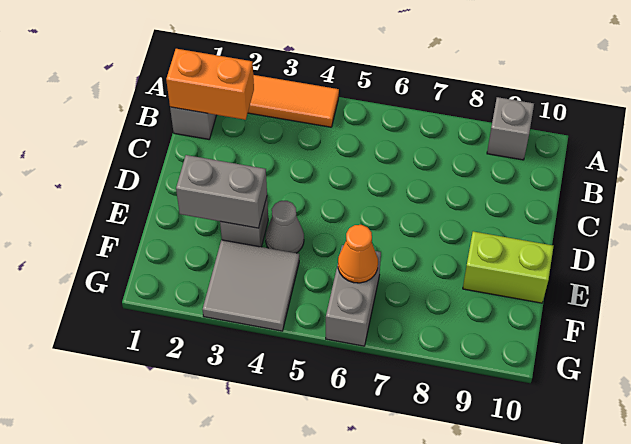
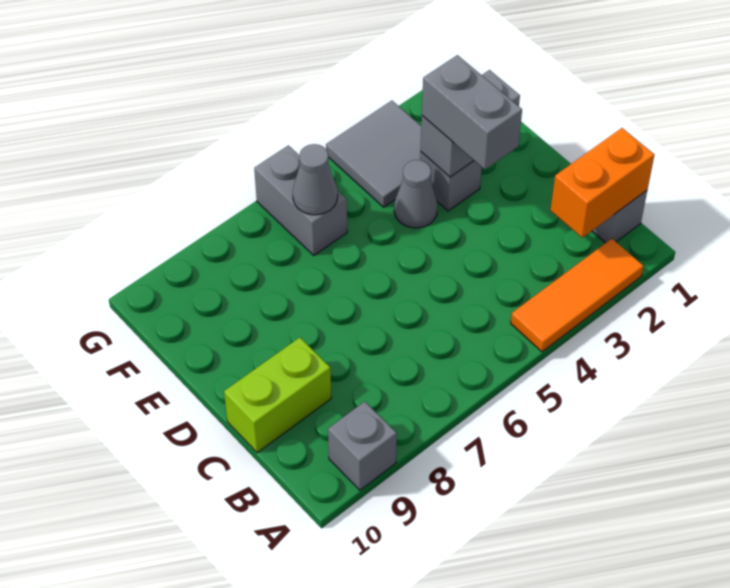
none -> grey 1x2 brick [422,55,522,170]
lime 1x2 brick [463,231,553,303] -> lime 1x2 brick moved to [224,338,331,453]
orange 1x1 cone [338,225,378,283] -> grey 1x1 cone [293,144,338,215]

